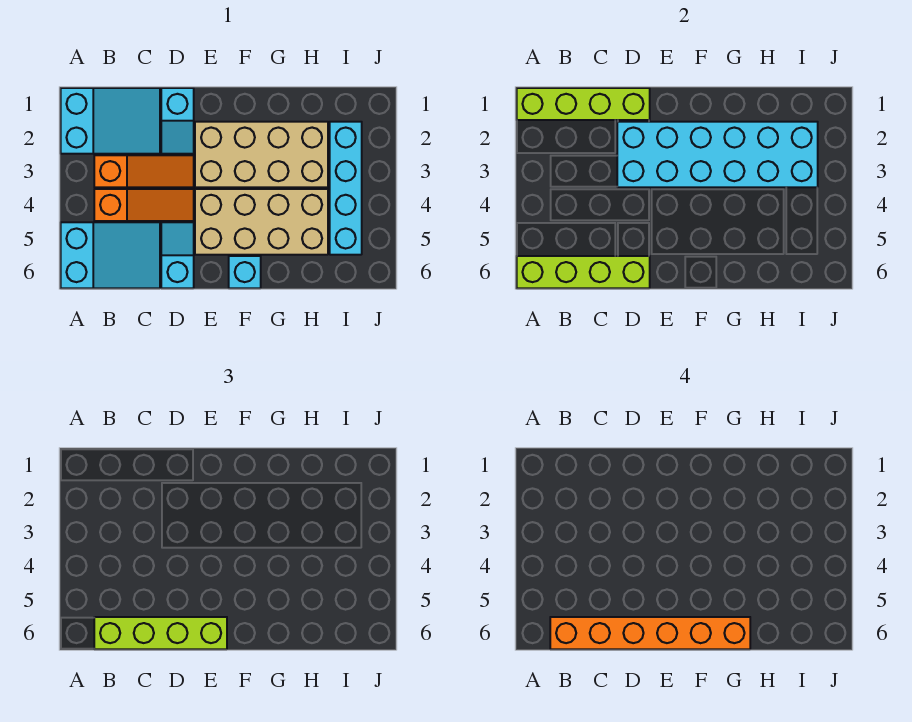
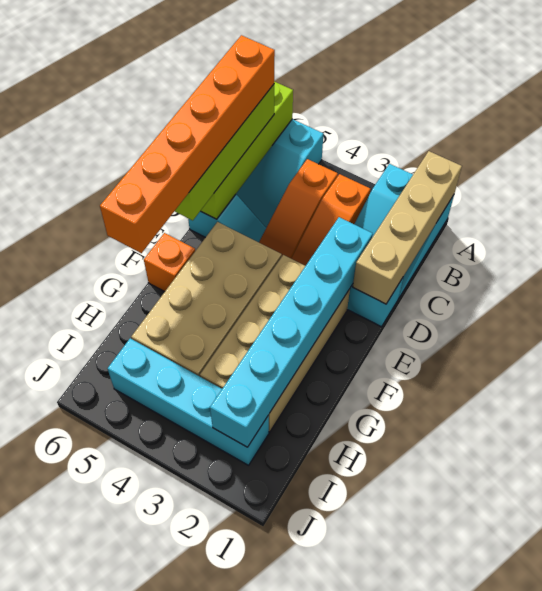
lime 1x4 brick [517,88,650,120] -> tan 1x4 brick [353,151,462,304]
cyan 2x6 brick [617,122,818,187] -> cyan 1x6 brick [210,217,373,447]
cyan 1x1 brick [229,256,261,288] -> orange 1x1 brick [144,233,195,292]

